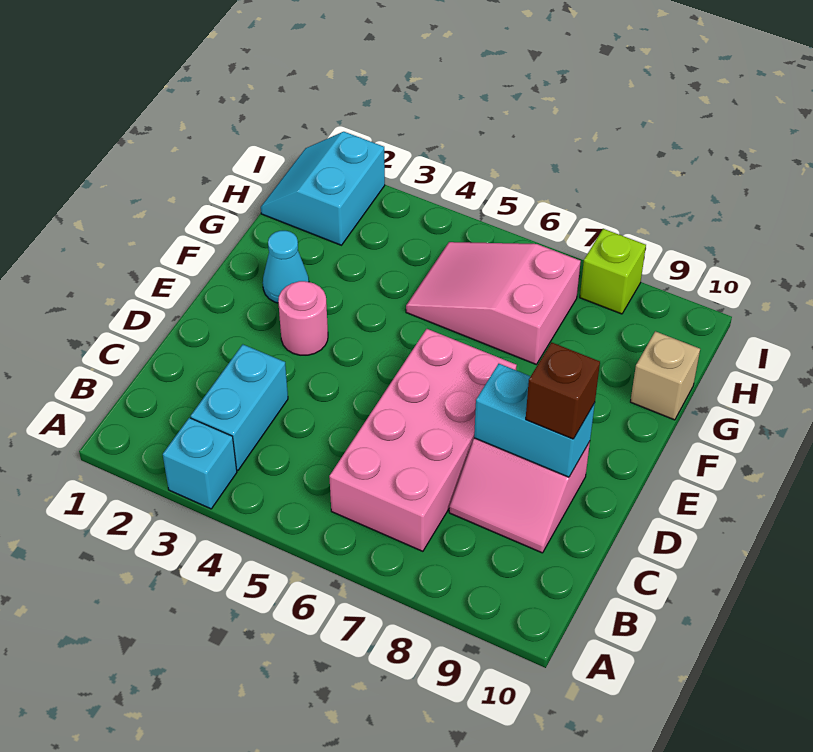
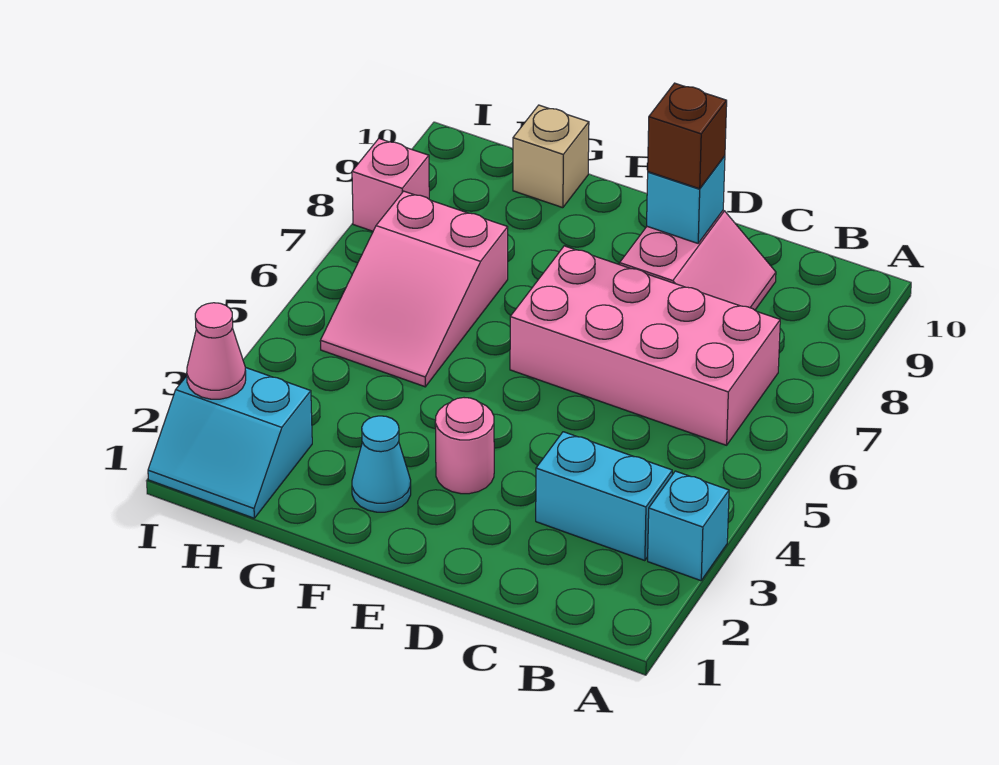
cyan 1x2 brick [474,364,595,477] -> cyan 1x1 brick [647,156,725,243]
none -> pink 1x1 cone [187,303,246,399]
lime 1x1 brick [580,229,646,314] -> pink 1x1 brick [352,139,429,231]

